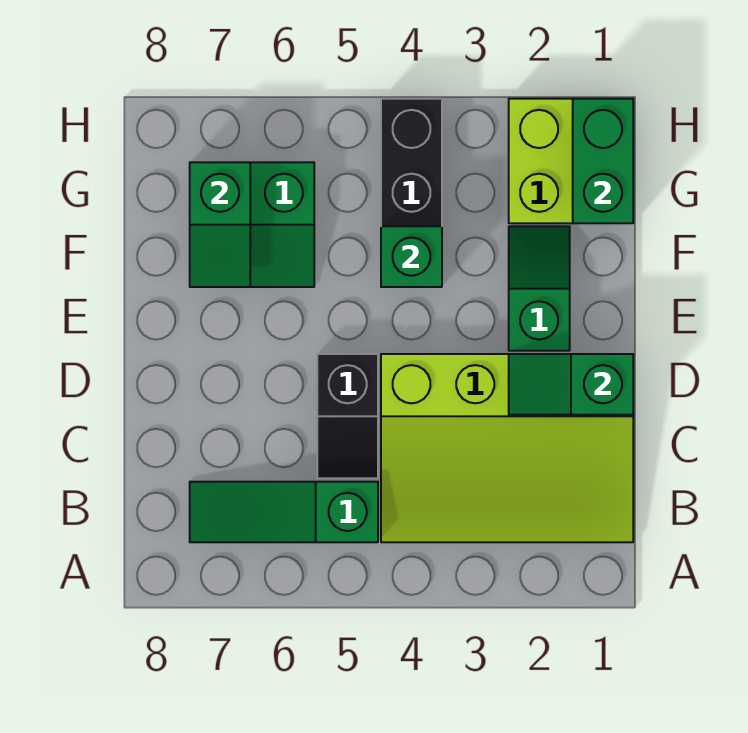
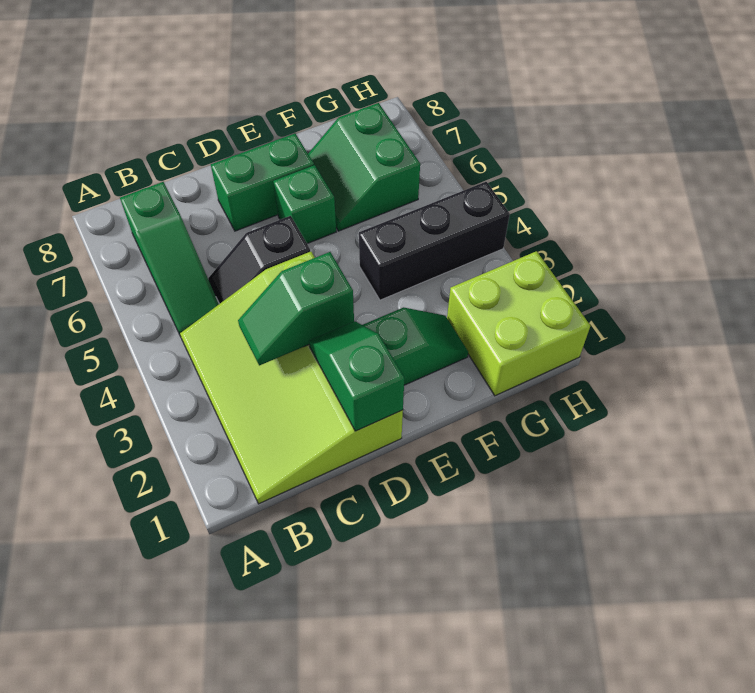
green 1x3 slope [190,482,378,542] -> green 1x3 slope turned to [120,182,219,335]
green 1x1 brick [381,226,442,287] -> green 1x1 brick moved to [273,165,336,244]
green 1x2 slope [190,162,250,287] -> green 1x2 slope moved to [238,252,354,366]
green 1x2 brick [573,99,633,223] -> green 1x2 brick moved to [211,134,314,231]

